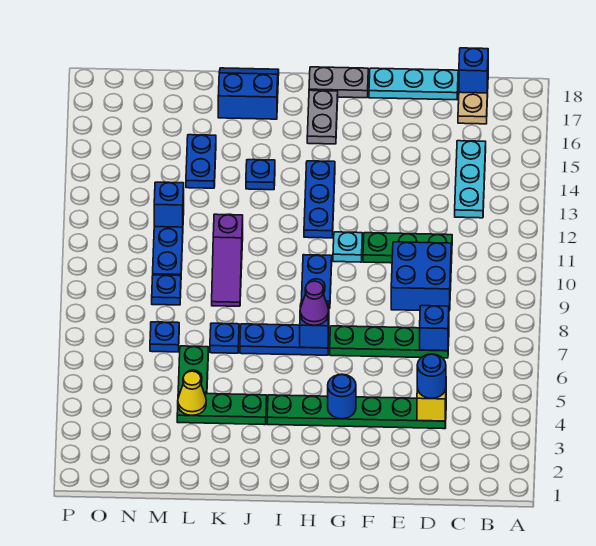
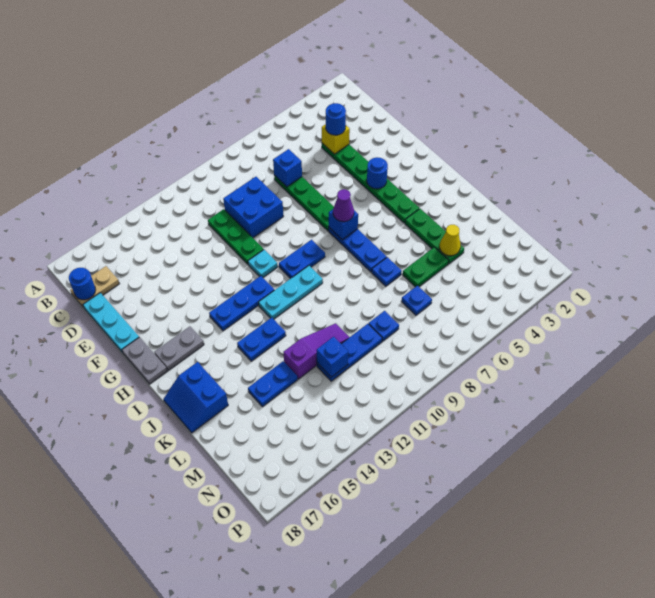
cyan 1x3 plate [455,141,486,218] -> cyan 1x3 plate moved to [258,266,323,319]
blue 1x1 brick [459,48,488,93] -> blue 1x1 round brick [69,268,95,300]
blue 1x1 plate [246,160,275,190] -> blue 1x2 plate [237,318,286,361]
purple 1x3 slope [212,214,243,306] -> purple 1x3 slope moved to [283,323,349,379]

